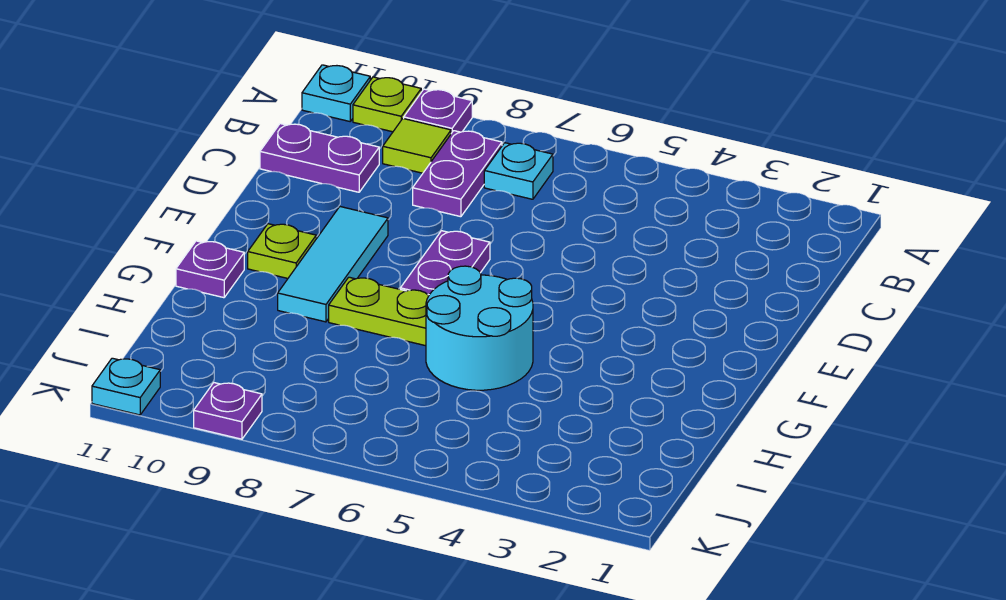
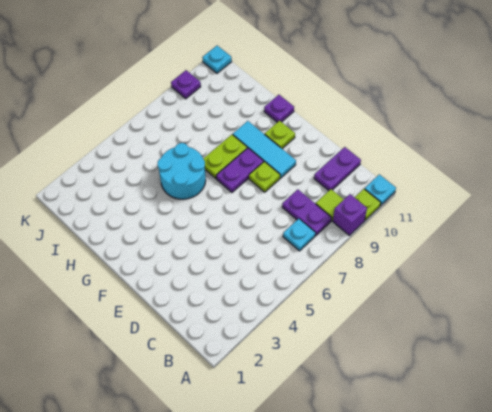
purple 1x1 plate [404,89,472,133] -> purple 1x1 brick [333,194,367,235]
purple 1x2 plate [400,231,490,295] -> purple 1x2 plate turned to [216,148,264,192]
none -> lime 1x1 plate [249,161,280,192]

